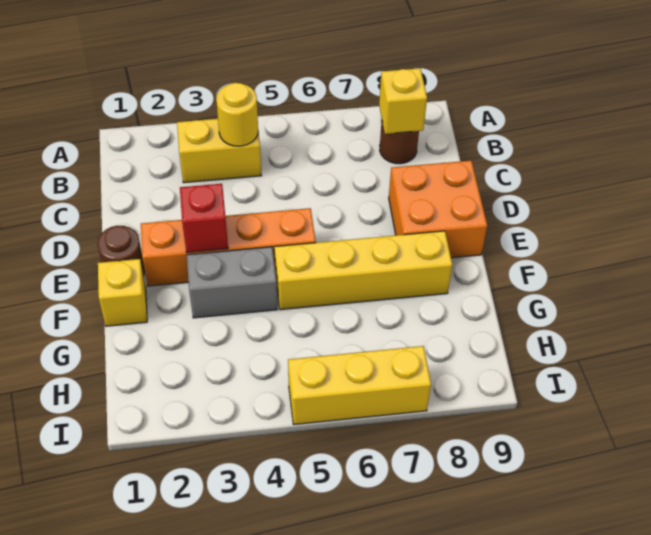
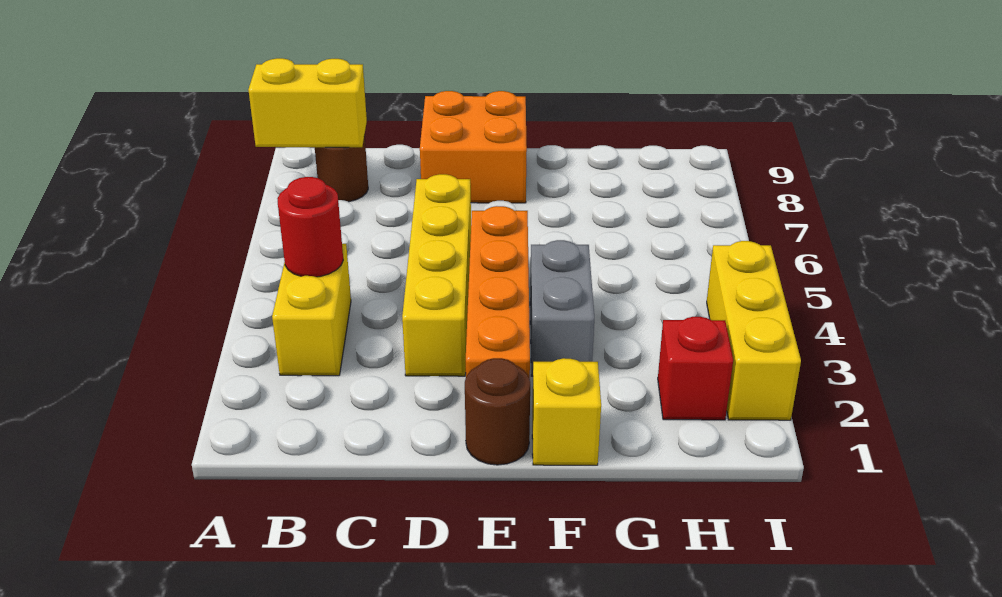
yellow 1x1 round brick [216,83,258,146] -> red 1x1 round brick [277,177,343,277]
yellow 1x1 brick [379,68,427,134] -> yellow 1x2 brick [248,58,367,148]
red 1x1 brick [180,184,228,253] -> red 1x1 brick moved to [658,317,733,420]
yellow 1x4 brick [274,231,452,310] -> yellow 1x4 brick moved to [402,174,471,376]
yellow 1x3 brick [288,346,431,424] -> yellow 1x3 brick moved to [707,241,801,420]

